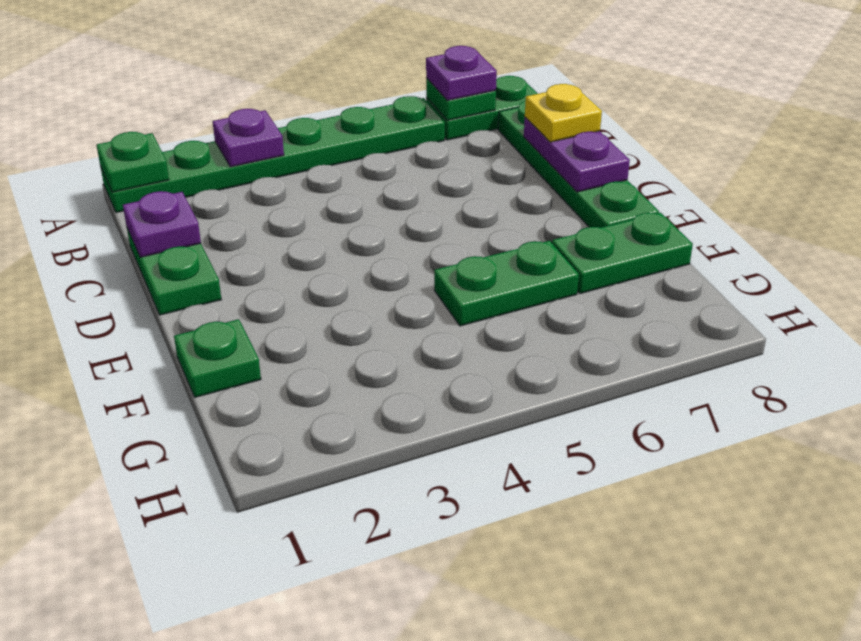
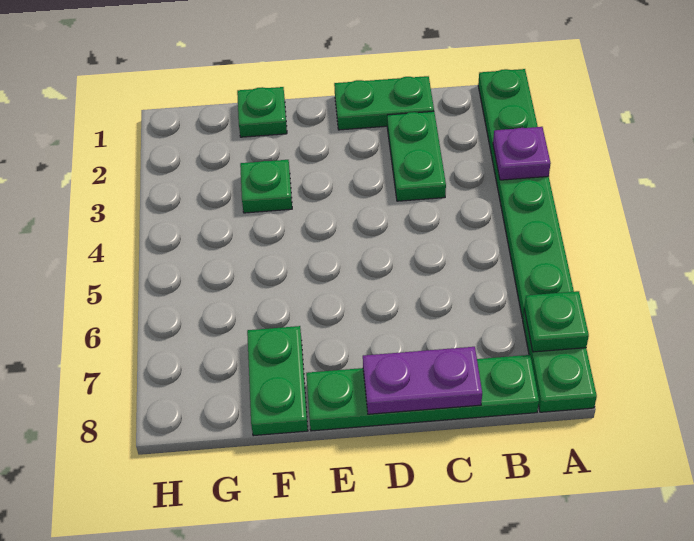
green 1x1 plate [97,132,169,192] -> green 1x1 plate moved to [240,160,292,213]
purple 1x1 plate [426,46,497,100] -> none
purple 1x1 plate [123,191,201,257] -> none
yellow 1x1 plate [525,84,602,142] -> none
green 1x2 plate [434,241,579,326] -> green 1x2 plate moved to [387,111,446,201]

